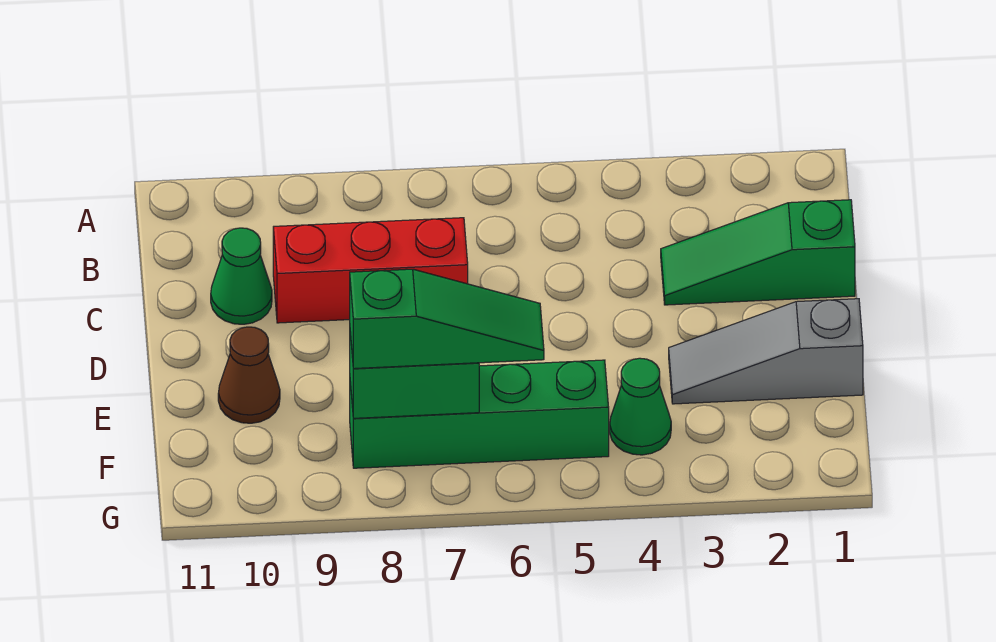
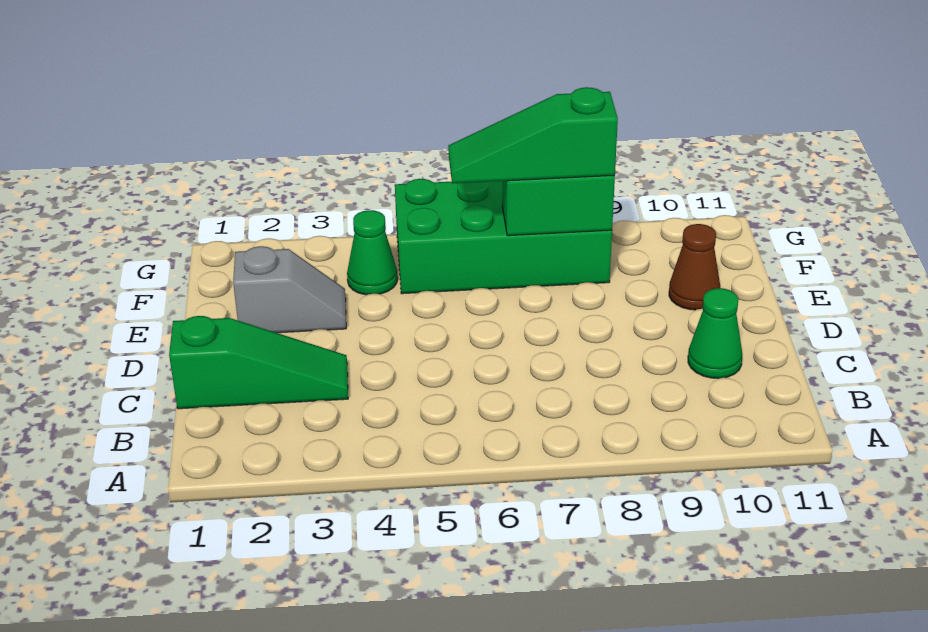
red 1x3 brick [273,218,468,323] -> none
grey 1x3 slope [669,299,863,404] -> grey 1x2 slope [233,246,346,333]
green 1x4 brick [350,360,609,468] -> green 2x4 brick [395,179,612,294]

